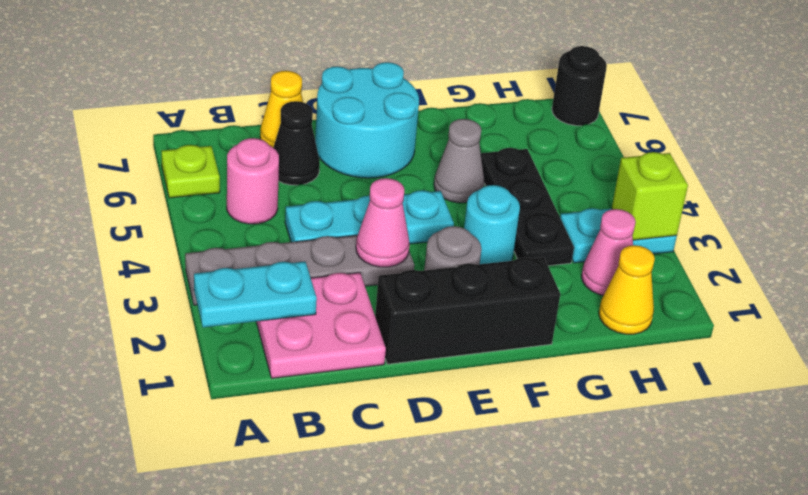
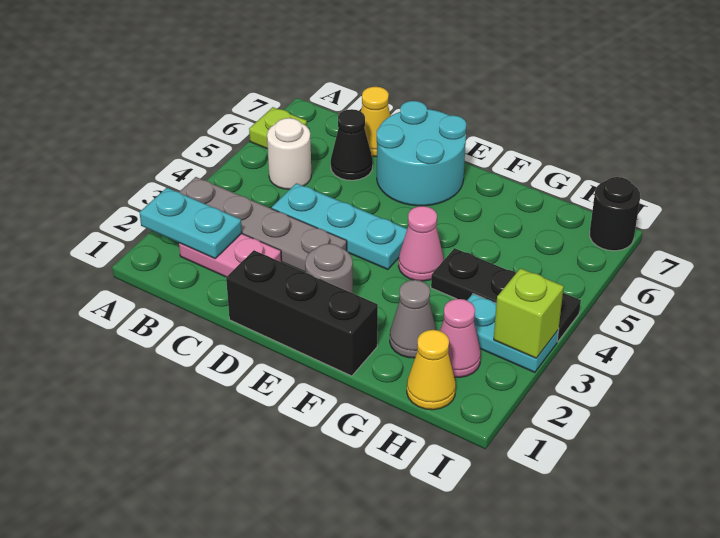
pink 2x2 plate [256,273,386,378] -> pink 1x2 plate [179,233,281,277]
pink 1x1 round brick [227,138,279,224] -> white 1x1 round brick [267,118,311,189]
pink 1x1 cone [356,178,410,267] -> pink 1x1 cone moved to [398,206,444,281]
cyan 1x1 round brick [464,185,520,264] -> none
grey 1x1 cone [434,119,484,203] -> grey 1x1 cone moved to [390,280,436,358]
black 1x3 plate [481,148,574,266] -> black 1x3 plate turned to [431,248,581,342]

